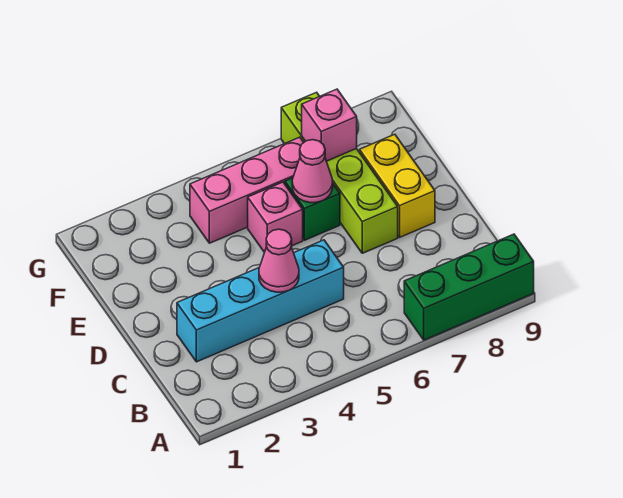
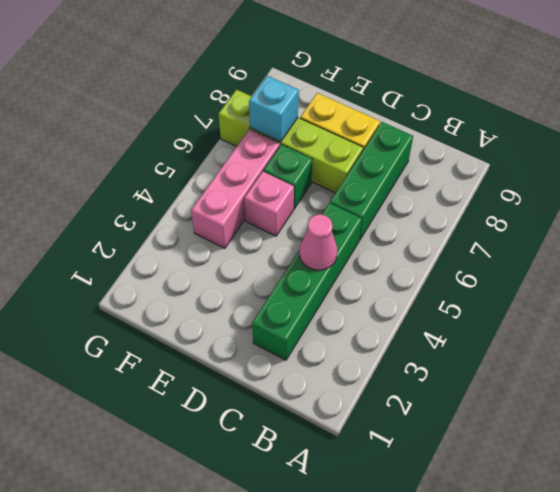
green 1x3 brick [404,234,534,340] -> green 1x3 brick moved to [330,122,413,240]
cyan 1x4 brick [177,240,344,362] -> green 1x4 brick [252,203,362,360]
pink 1x1 cone [292,140,333,203] -> none
pink 1x1 brick [302,89,357,161] -> cyan 1x1 brick [249,76,299,142]

